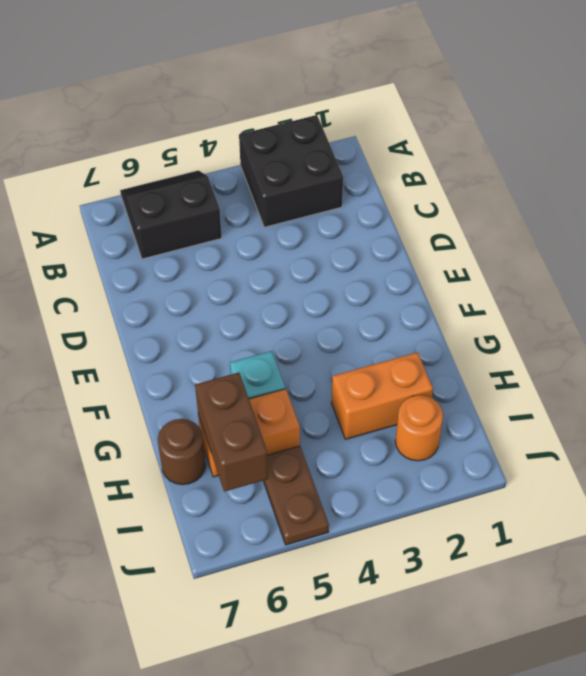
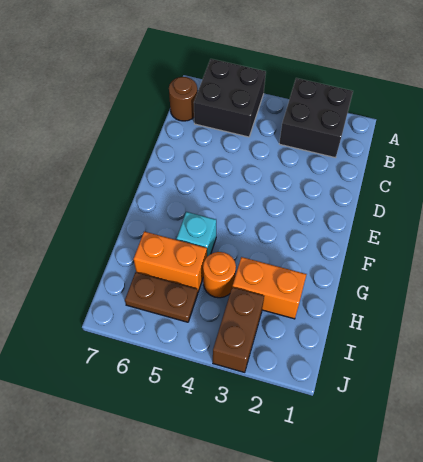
black 2x2 slope [120,170,222,259] -> black 2x2 brick [194,59,266,137]
brown 1x2 brick [195,373,268,492] -> brown 1x2 brick moved to [213,287,264,372]
brown 1x1 round brick [158,419,206,485] -> brown 1x1 round brick moved to [169,77,197,121]
orange 1x1 round brick [395,395,443,461] -> orange 1x1 round brick moved to [203,252,236,298]
brown 1x2 plate [263,446,329,545] -> brown 1x2 plate turned to [125,272,198,322]

